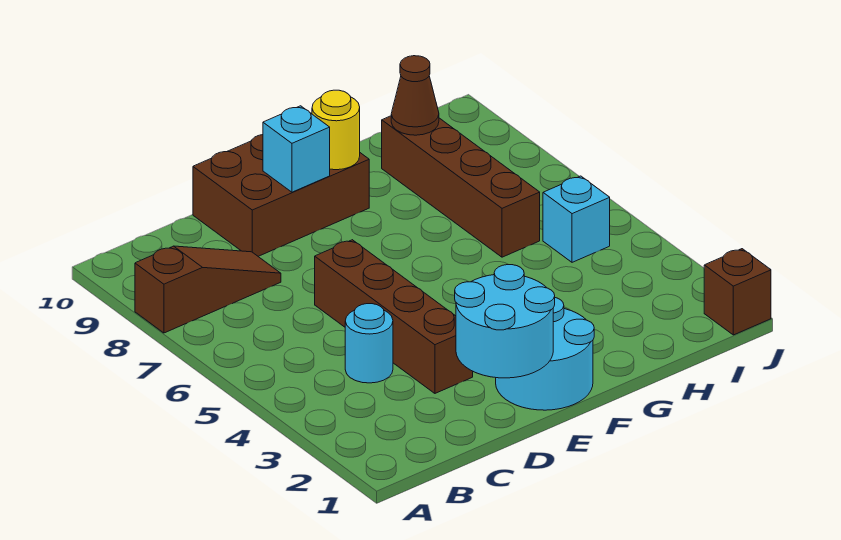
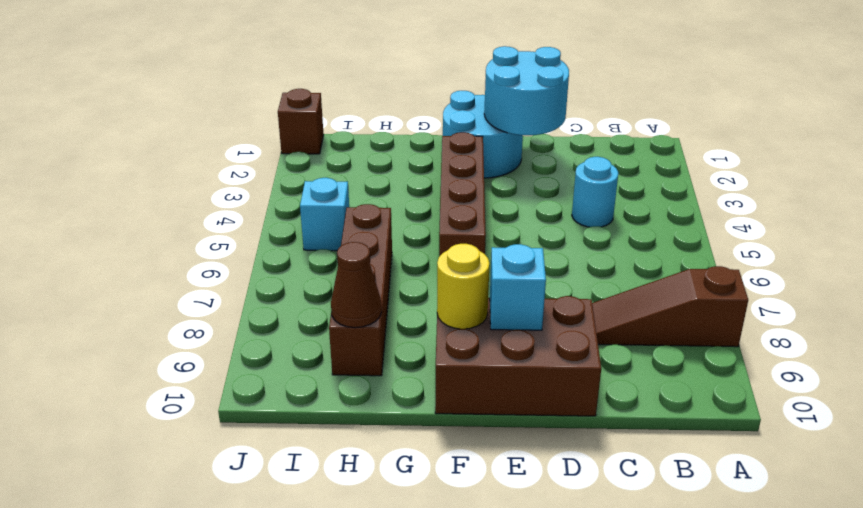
brown 1x4 brick [315,240,473,393] -> brown 1x4 brick moved to [439,132,486,257]

